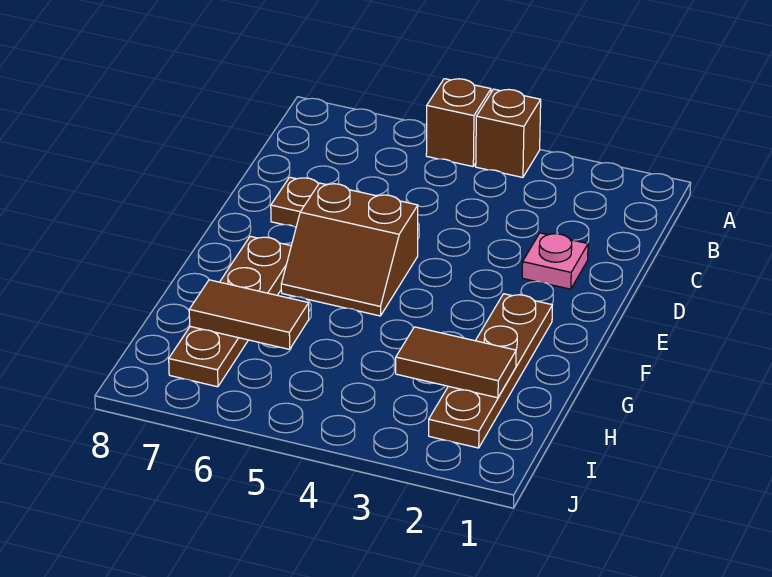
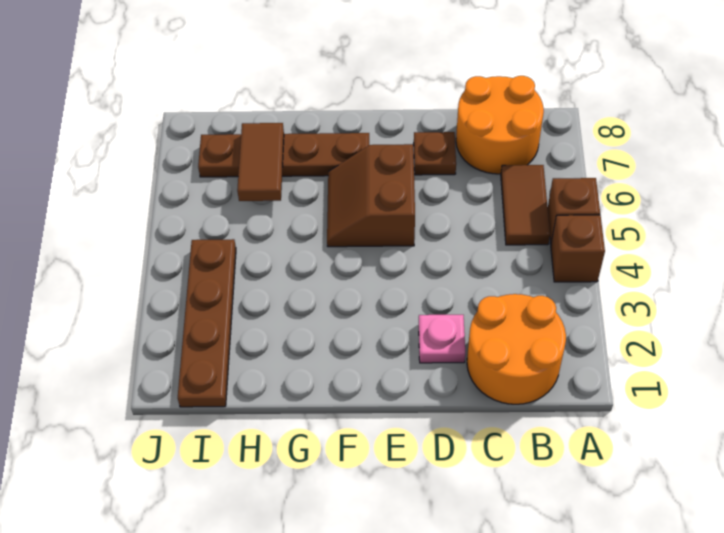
none -> orange 2x2 round brick [467,294,566,404]
none -> orange 2x2 round brick [456,76,544,174]
brown 1x4 plate [429,294,552,448] -> brown 1x4 plate turned to [178,239,236,407]
brown 1x2 tile [396,327,516,398] -> brown 1x2 tile moved to [501,165,550,245]

